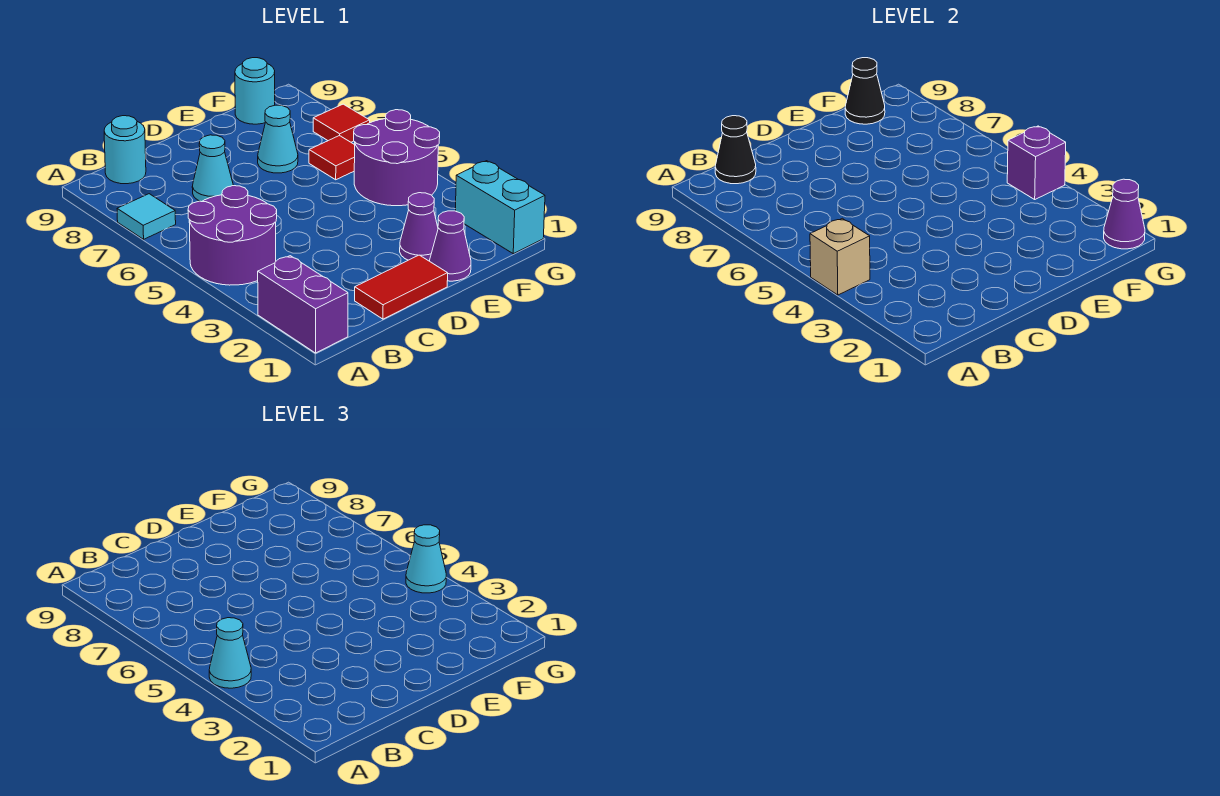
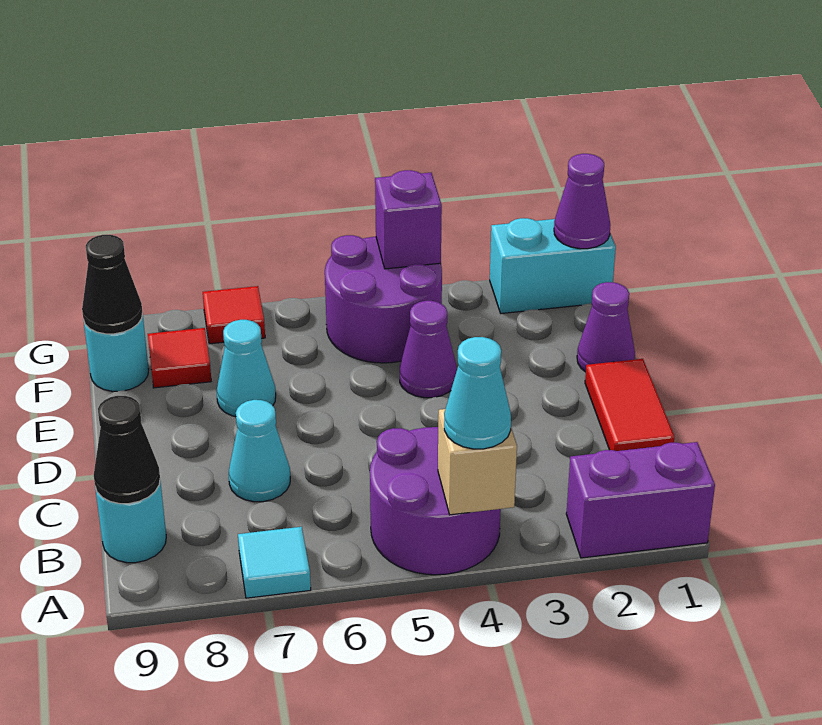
purple 1x1 cone [400,193,438,261] -> purple 1x1 cone moved to [400,301,457,398]
red 1x1 tile [309,135,355,180] -> red 1x1 tile moved to [148,328,211,388]
cyan 1x1 cone [406,525,446,593] -> none

